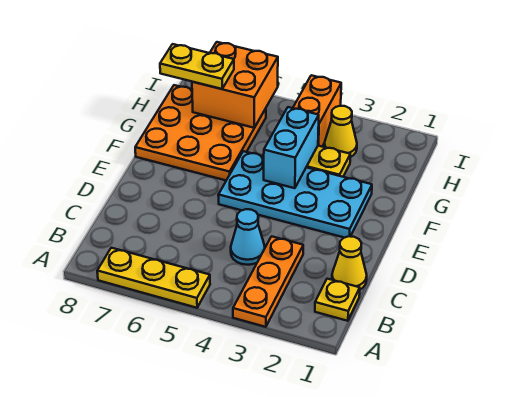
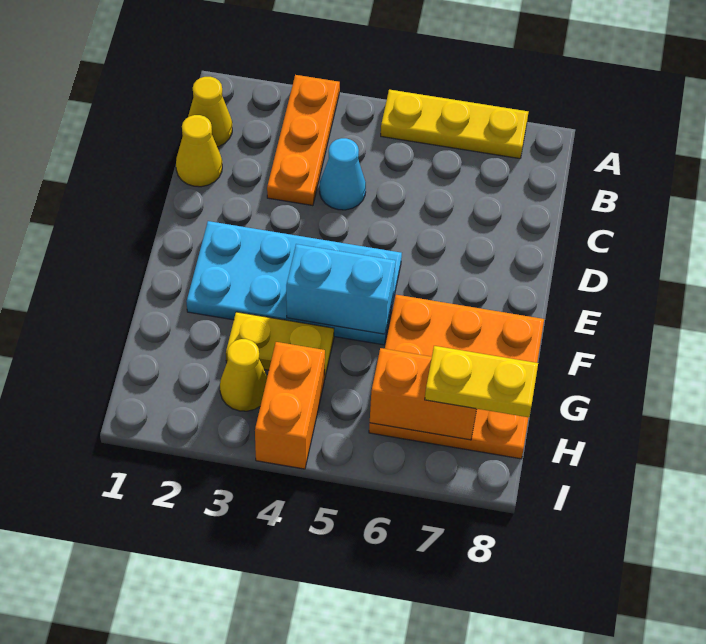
yellow 1x1 plate [315,279,360,321] -> yellow 1x1 cone [188,77,232,147]
cyan 1x2 brick [264,107,319,188] -> cyan 1x2 brick turned to [286,244,396,334]
orange 2x2 brick [192,42,278,128] -> orange 1x2 brick [370,348,477,440]

